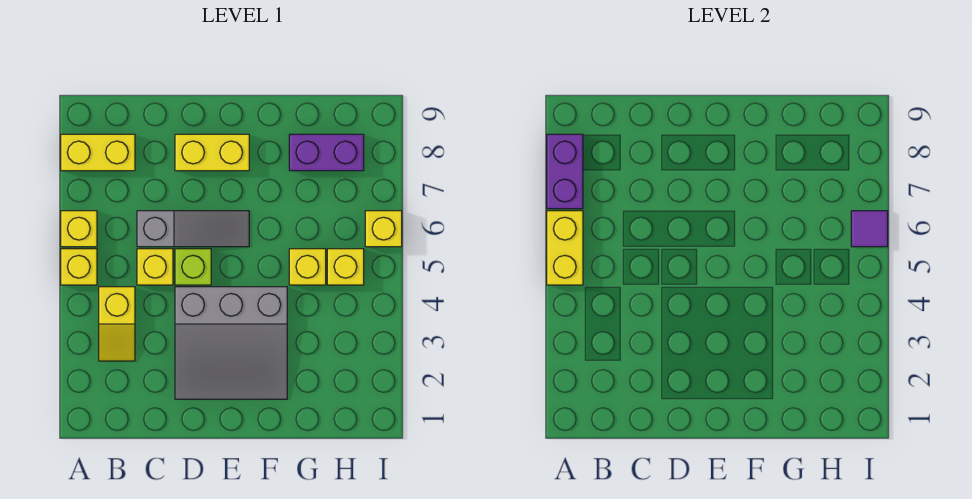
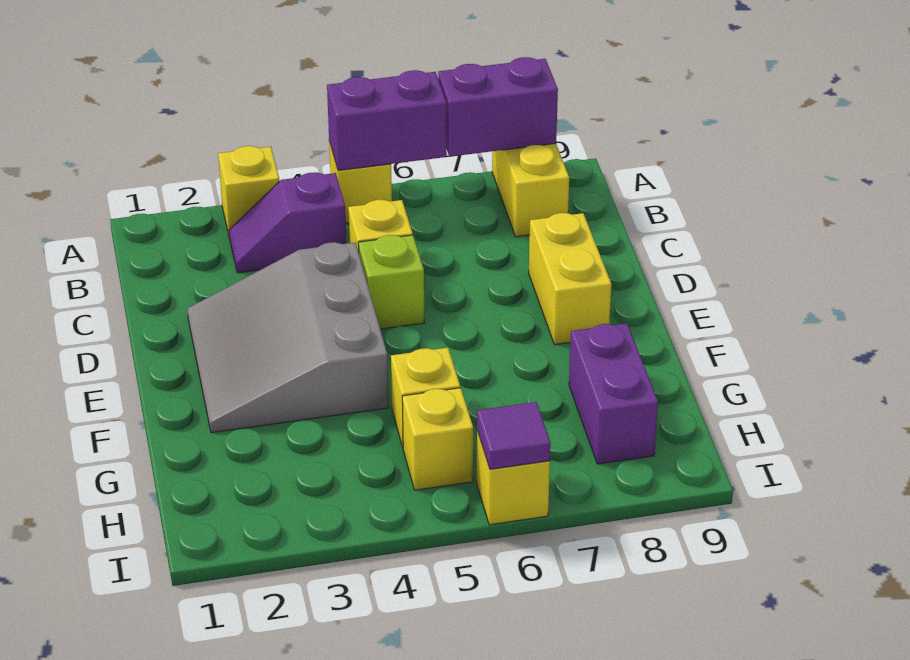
yellow 1x2 brick [547,211,583,285] -> purple 1x2 brick [327,70,447,170]
yellow 1x1 brick [61,211,97,247] -> yellow 1x1 brick moved to [218,146,279,234]
yellow 1x2 slope [99,287,135,361] -> purple 1x2 slope [229,172,346,273]
grey 1x3 slope [137,211,249,247] -> none

